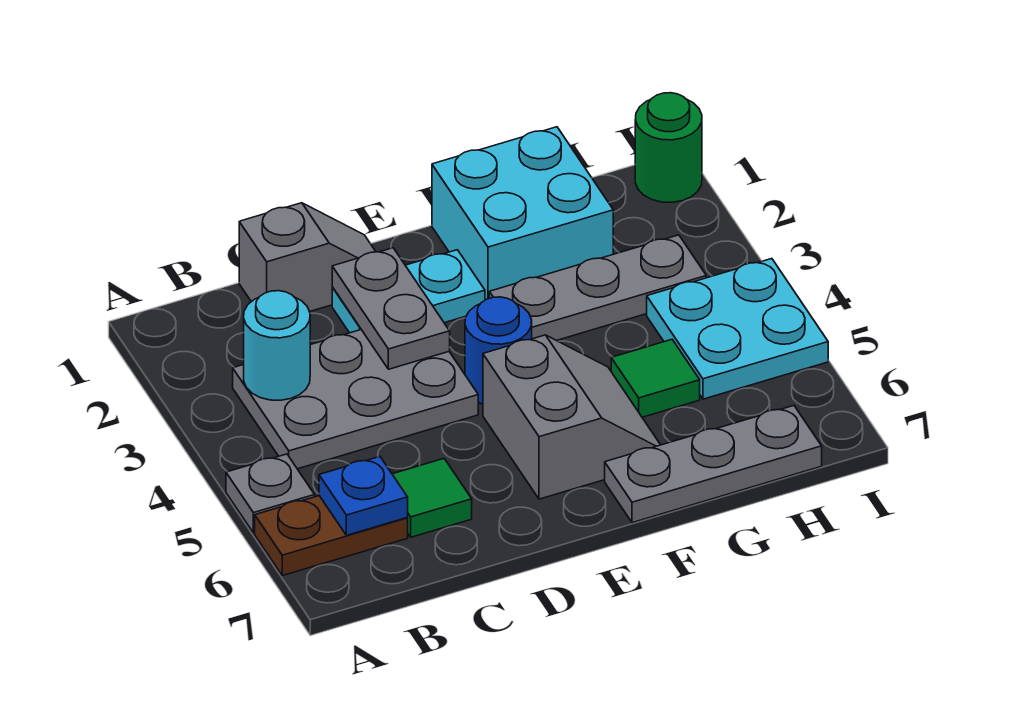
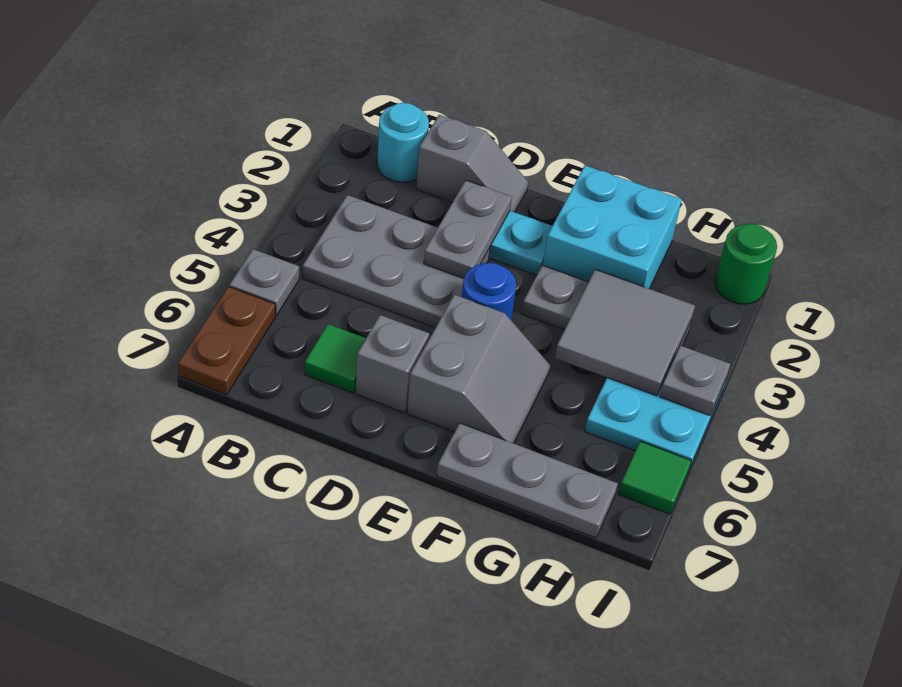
brown 1x2 plate [255,496,408,576] -> brown 1x2 plate turned to [178,287,275,395]
cyan 1x1 round brick [244,291,310,400] -> cyan 1x1 round brick moved to [377,103,429,182]
blue 1x1 plate [319,457,408,535] -> none
none -> grey 1x1 brick [356,315,429,413]
none -> grey 2x2 tile [555,270,695,396]
green 1x1 tile [611,340,700,417] -> green 1x1 tile moved to [619,441,691,514]
none -> grey 1x1 plate [660,346,730,415]

